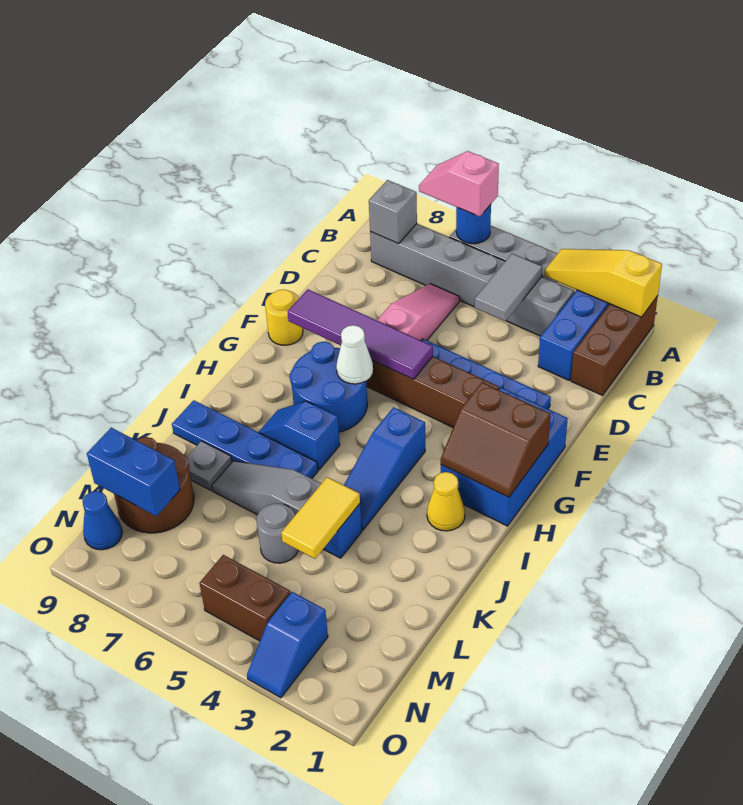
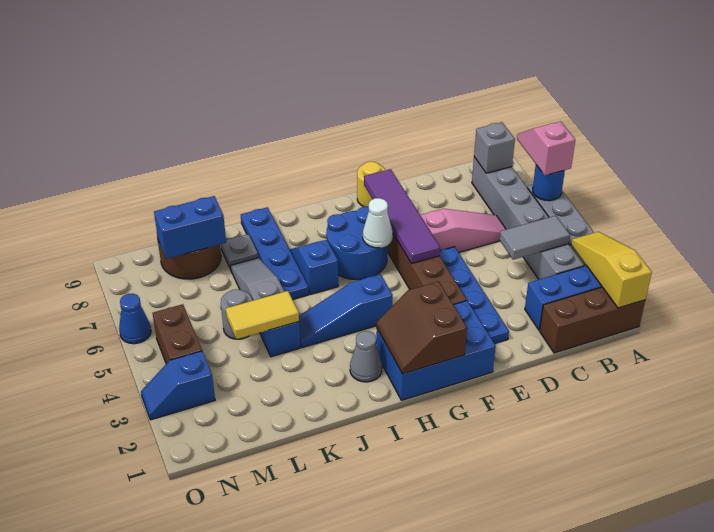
yellow 1x1 cone [427,472,465,531] -> grey 1x1 cone [350,331,382,382]
blue 1x2 brick [87,428,180,516] -> blue 1x2 brick turned to [154,196,226,259]
blue 1x1 cone [83,491,122,550] -> blue 1x1 cone moved to [119,293,151,344]

